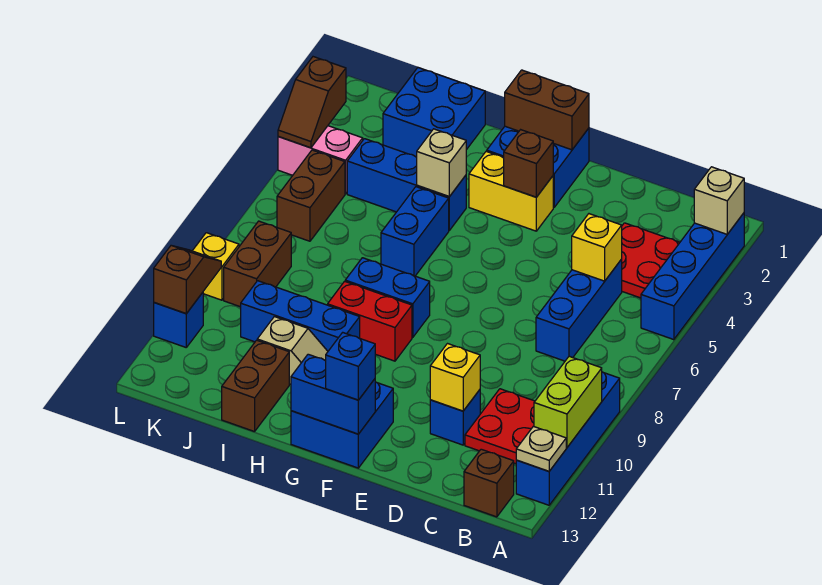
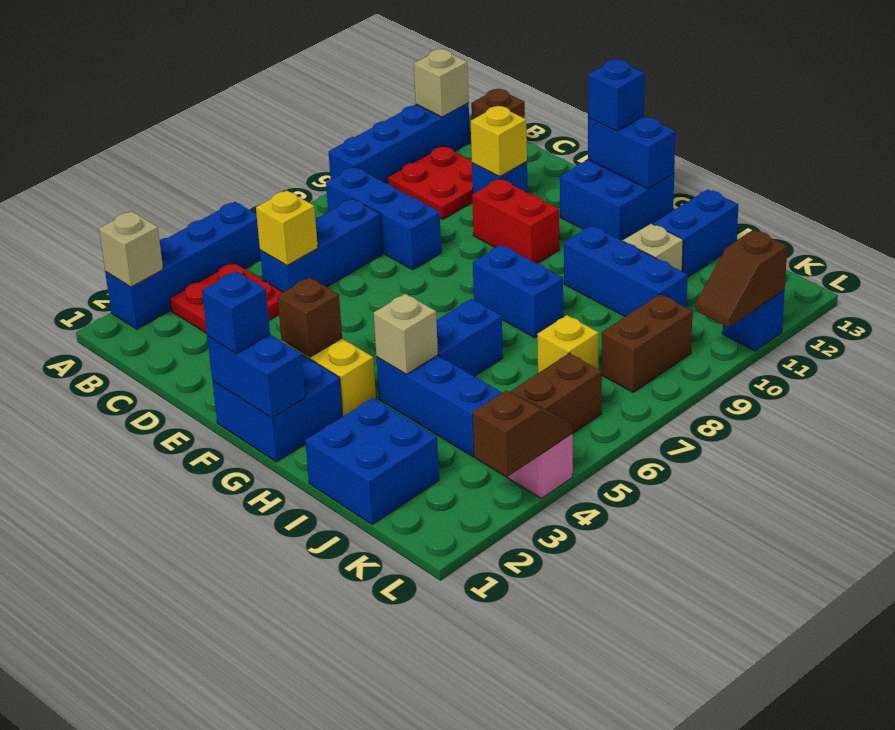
lime 1x2 brick [534,356,602,448] -> none
tan 1x1 plate [516,426,566,471] -> tan 1x1 brick [414,49,469,117]
none -> blue 1x3 brick [326,167,441,270]
brown 1x2 brick [505,70,589,150] -> blue 1x2 brick [207,334,305,418]
none -> blue 1x1 brick [202,271,270,353]
red 1x2 brick [328,281,412,361] -> red 1x2 brick moved to [472,179,559,263]
brown 1x2 brick [222,340,289,432] -> blue 1x2 brick [653,189,738,277]
yellow 1x1 brick [193,233,239,300] -> yellow 1x1 brick moved to [537,315,599,373]

